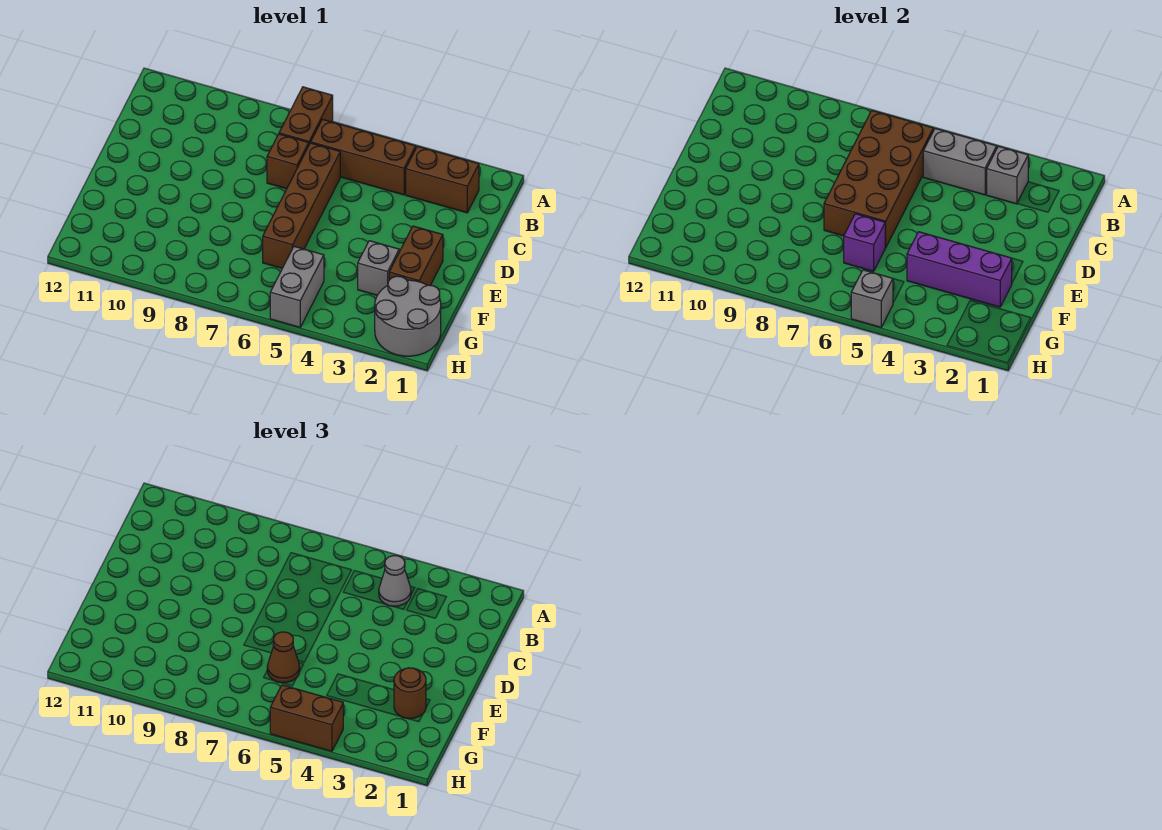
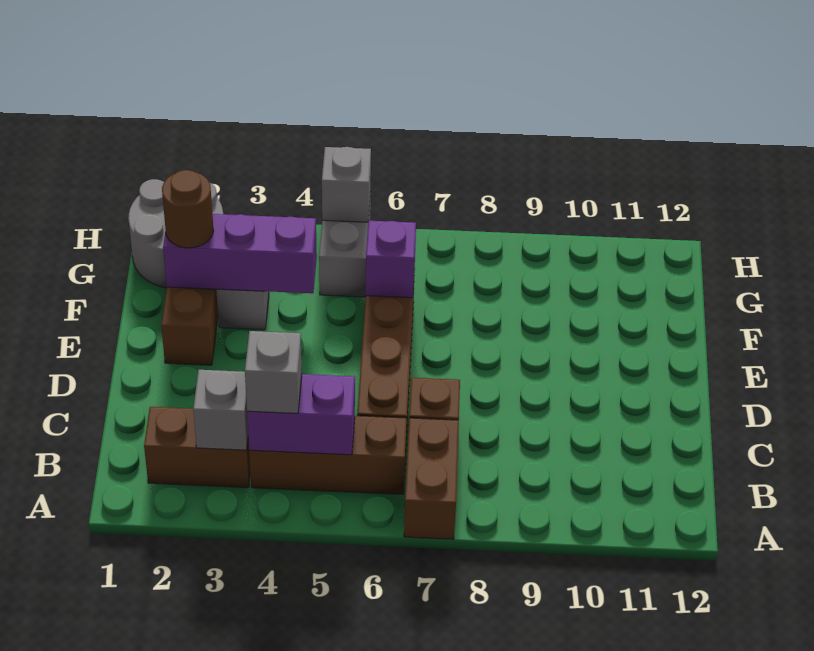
grey 1x2 brick [923,128,997,195] -> purple 1x2 brick [247,374,355,455]
grey 1x1 cone [379,556,411,606] -> grey 1x1 brick [245,331,302,413]
brown 2x4 brick [824,111,934,248] -> none
brown 1x1 cone [267,632,300,683] -> none
brown 1x2 brick [270,685,343,751] -> none

